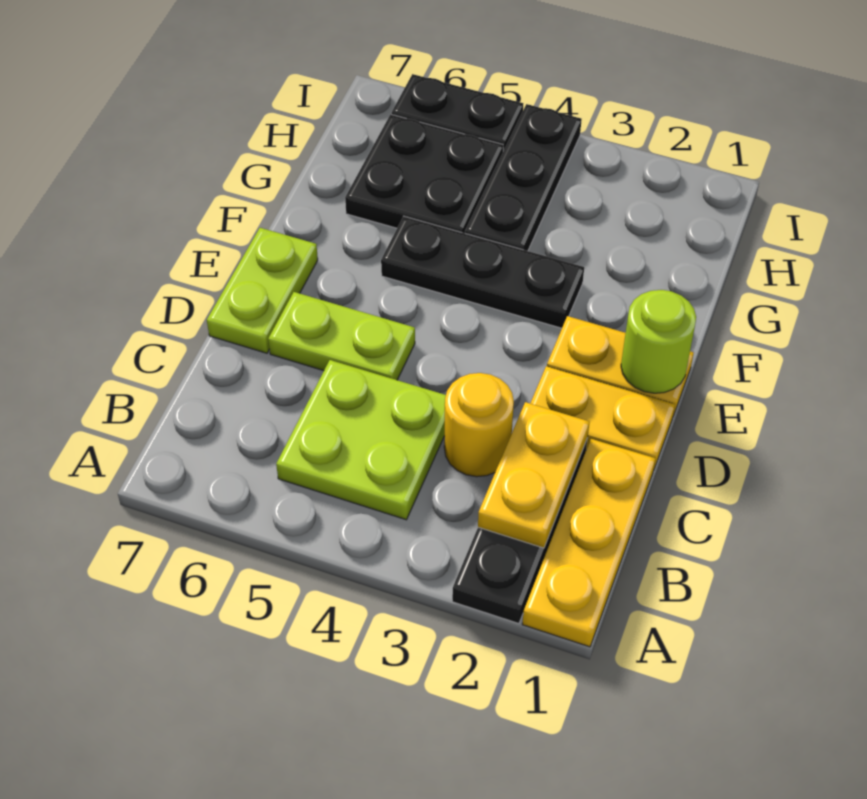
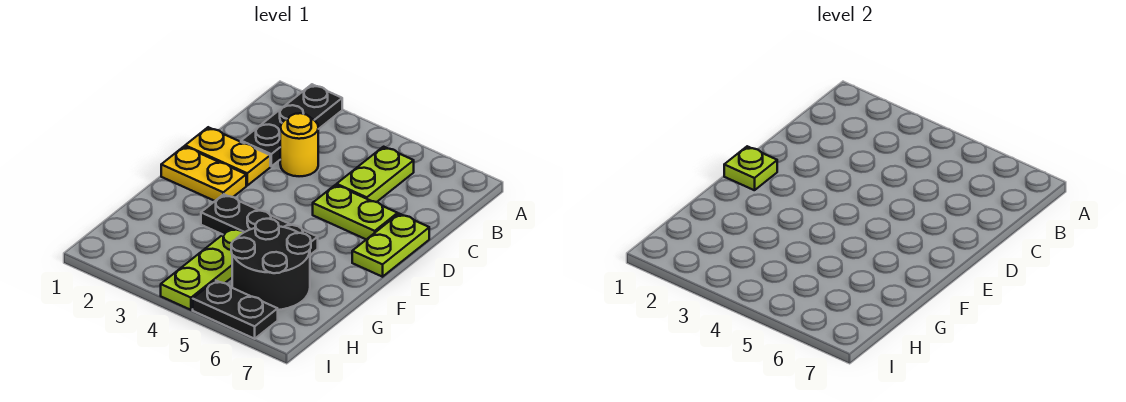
yellow 1x3 plate [522,439,655,647] -> none
yellow 1x2 plate [478,402,589,548] -> none
lime 2x2 plate [276,360,446,520] -> lime 1x2 plate [337,147,414,202]
lime 1x1 round brick [621,290,696,393] -> lime 1x1 plate [724,146,777,190]
black 1x3 plate [465,104,582,251] -> lime 1x3 plate [161,228,244,310]
black 2x2 plate [345,114,503,233] -> black 2x2 round brick [231,219,311,310]

